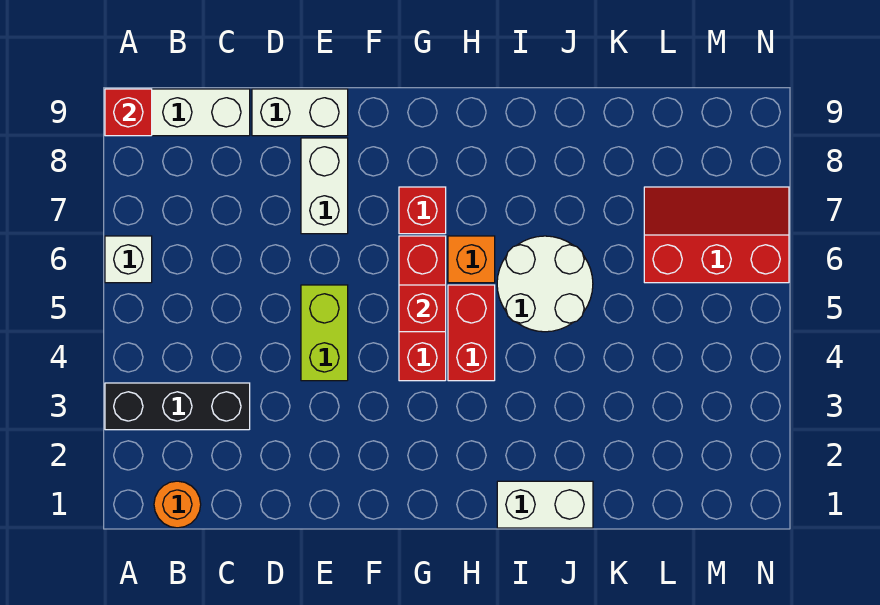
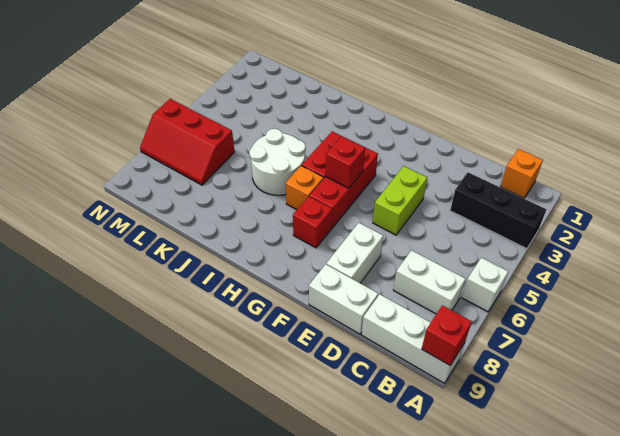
orange 1x1 round brick [154,481,201,528] -> orange 1x1 brick [500,149,543,198]
white 1x2 brick [497,481,593,528] -> white 1x2 brick moved to [394,250,465,314]

